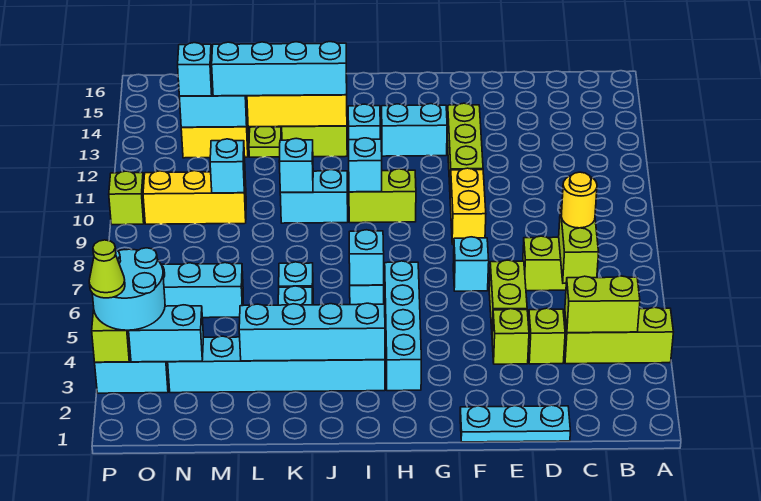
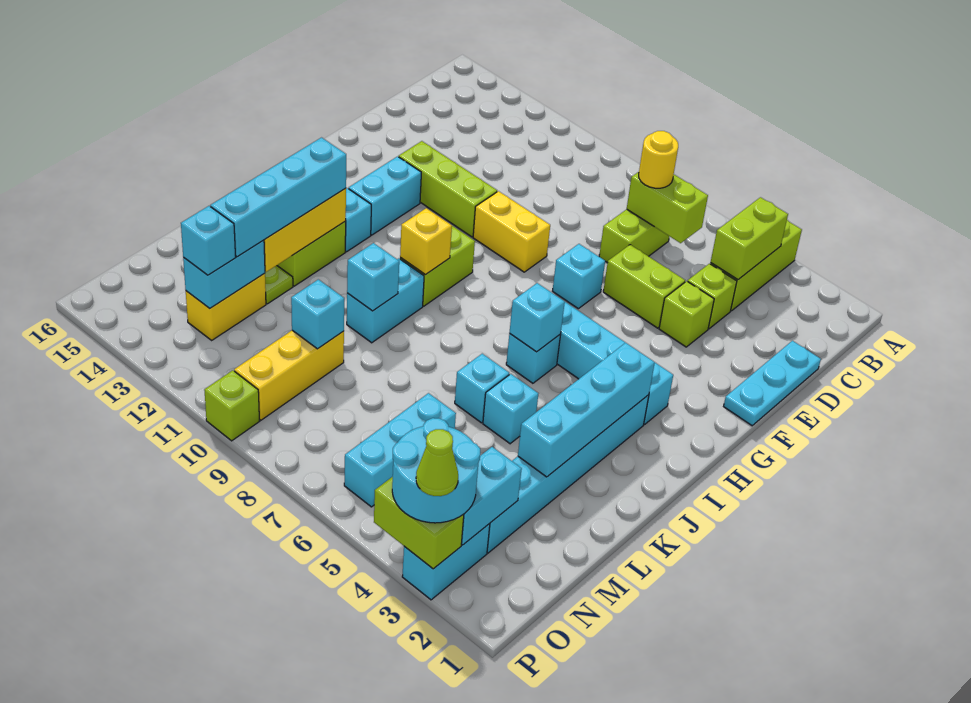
cyan 1x1 brick [349,138,382,192] -> yellow 1x1 brick [400,208,452,275]

